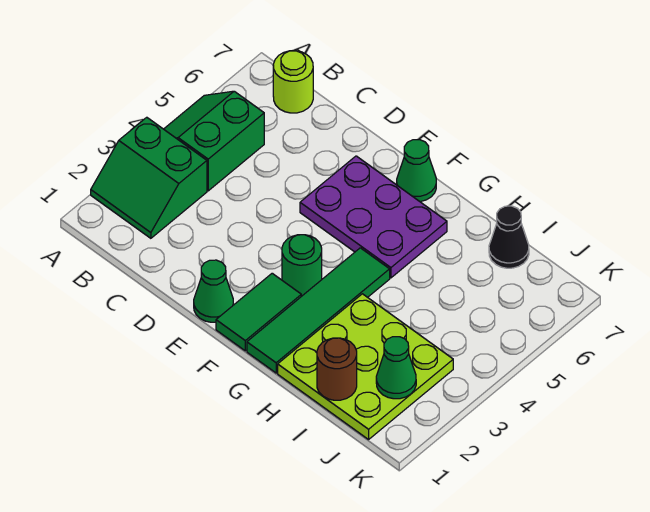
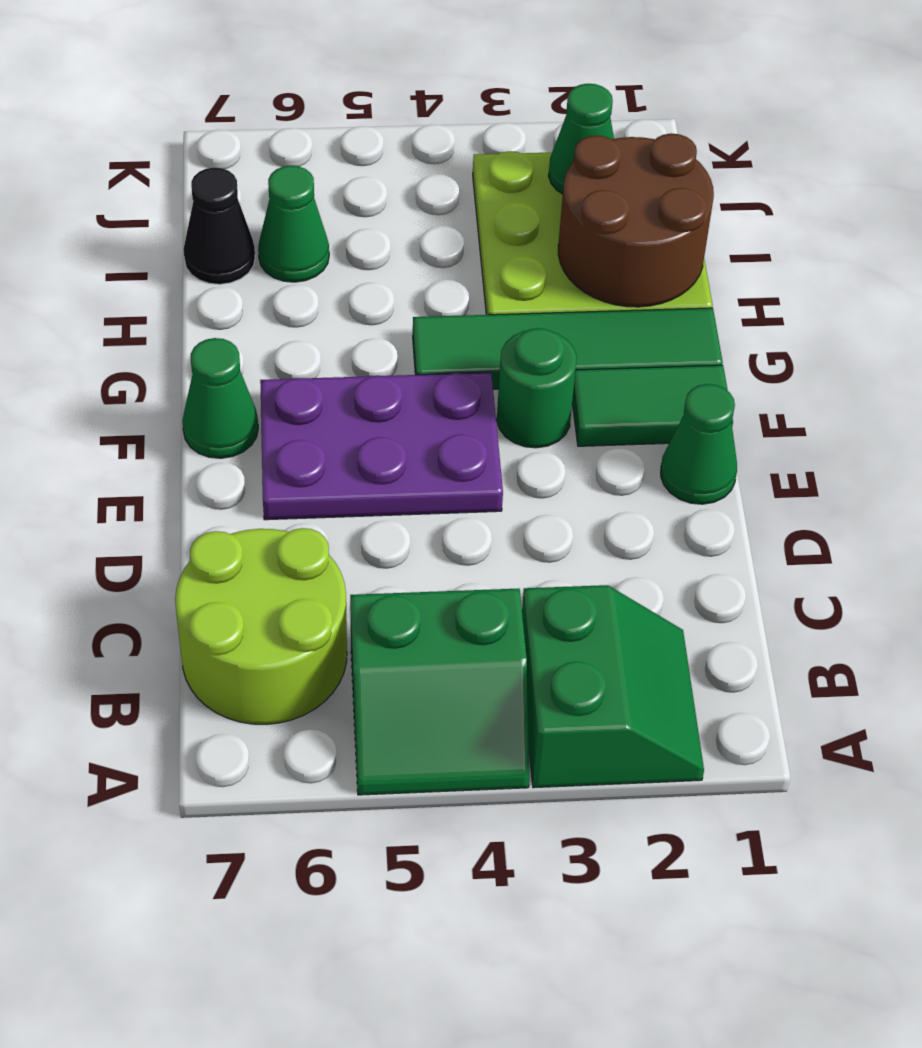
lime 1x1 round brick [273,51,313,113] -> lime 2x2 round brick [175,528,347,724]
purple 2x3 plate [300,156,447,278] -> purple 2x3 plate turned to [260,373,503,520]
brown 1x1 round brick [317,338,357,400] -> brown 2x2 round brick [558,134,714,307]
none -> green 1x1 cone [258,166,329,282]

